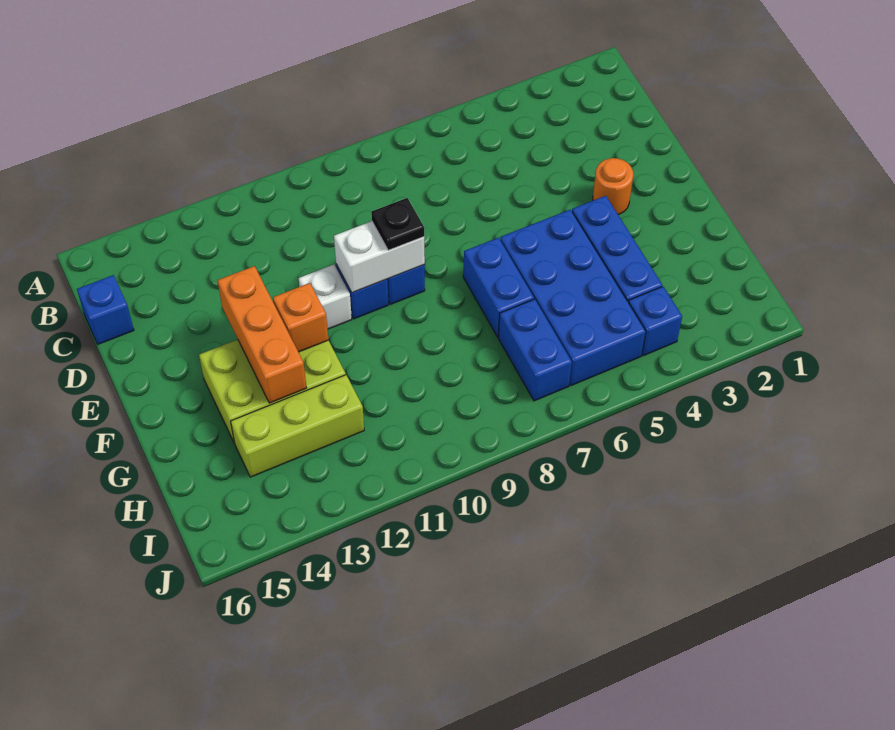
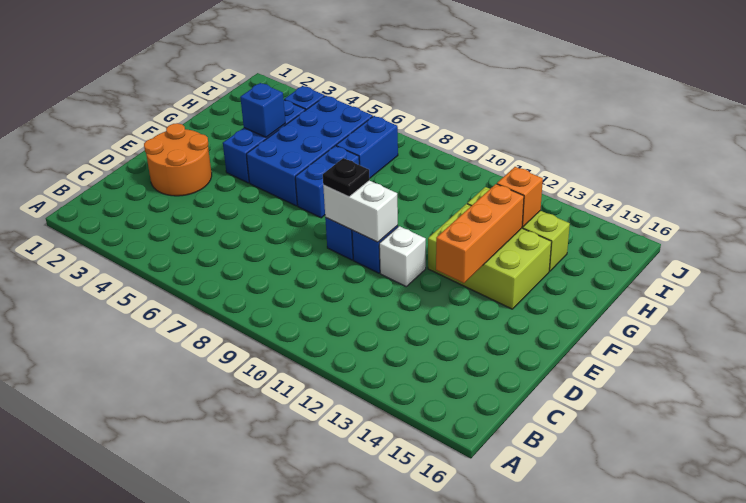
blue 1x1 brick [77,275,134,344] -> blue 1x1 brick moved to [240,83,285,137]
orange 1x1 round brick [593,158,633,215] -> orange 2x2 round brick [144,123,212,196]
orange 1x1 brick [273,283,329,352] -> orange 1x1 brick moved to [497,167,543,227]

